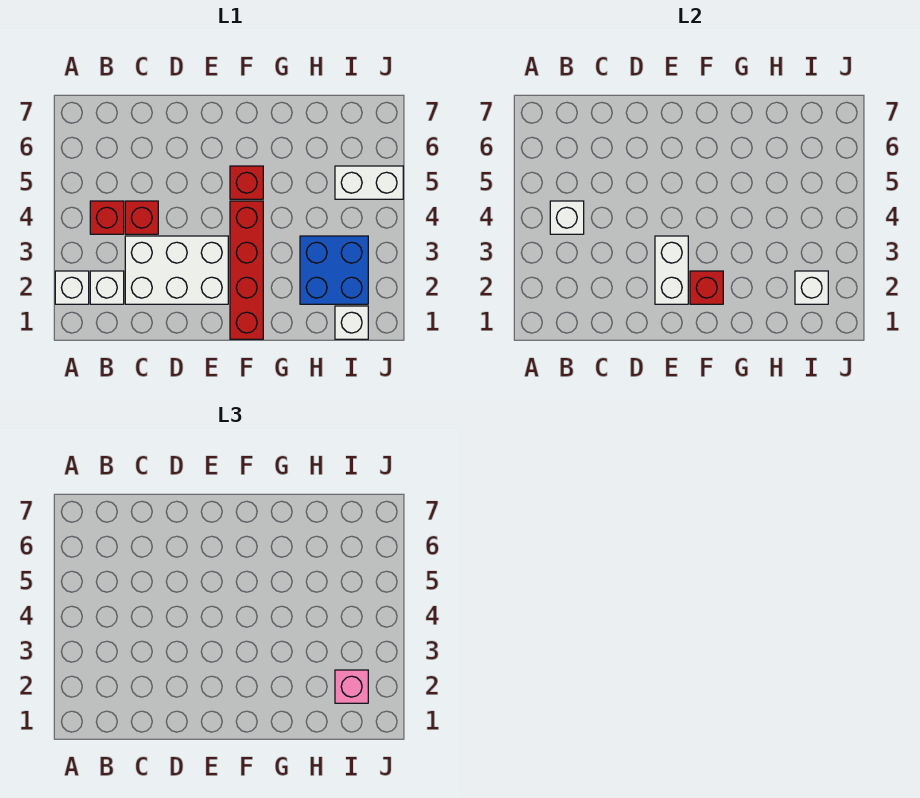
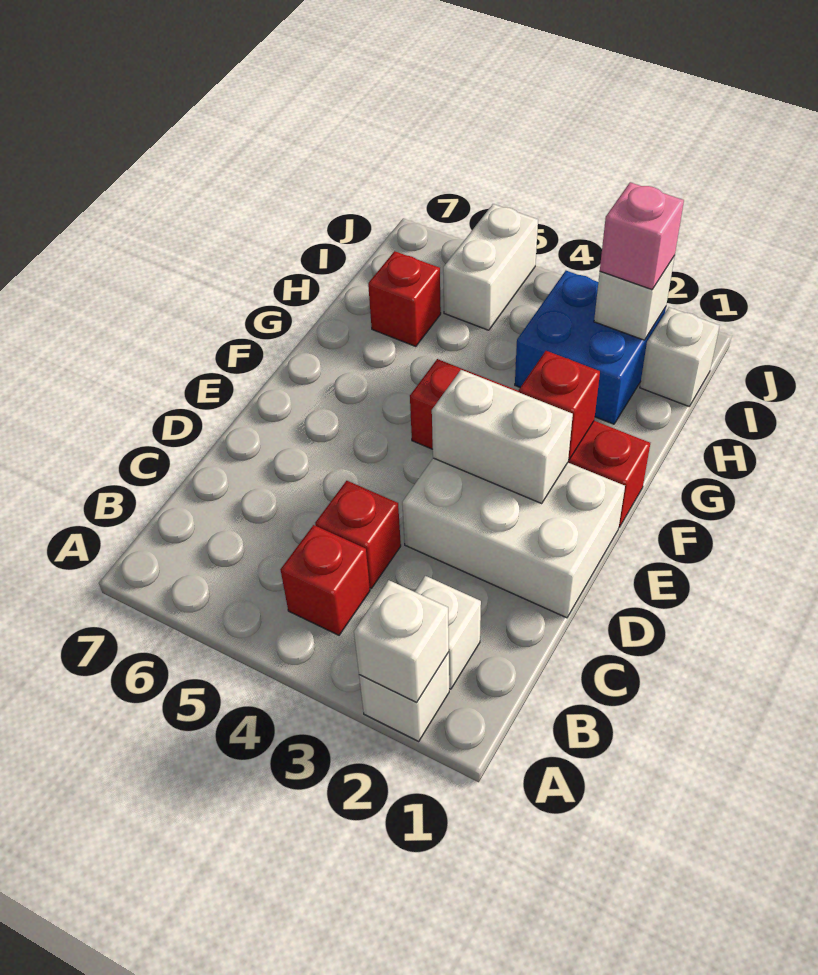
white 1x1 brick [550,201,584,234] -> white 1x1 brick moved to [354,580,449,702]
white 2x3 brick [125,236,228,304] -> white 2x3 brick turned to [402,458,625,618]
red 1x1 brick [230,166,263,199] -> red 1x1 brick moved to [368,251,441,347]

